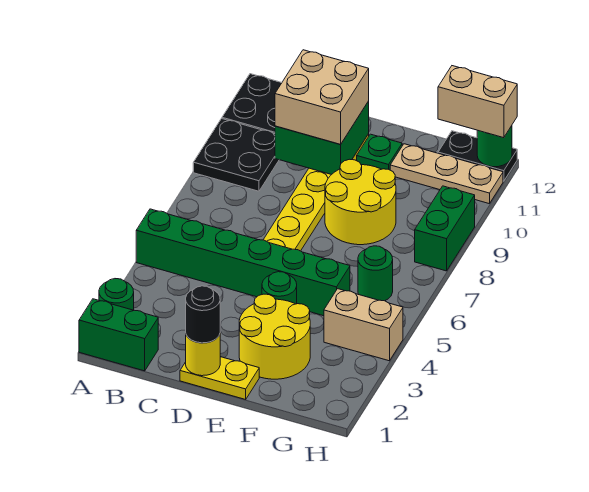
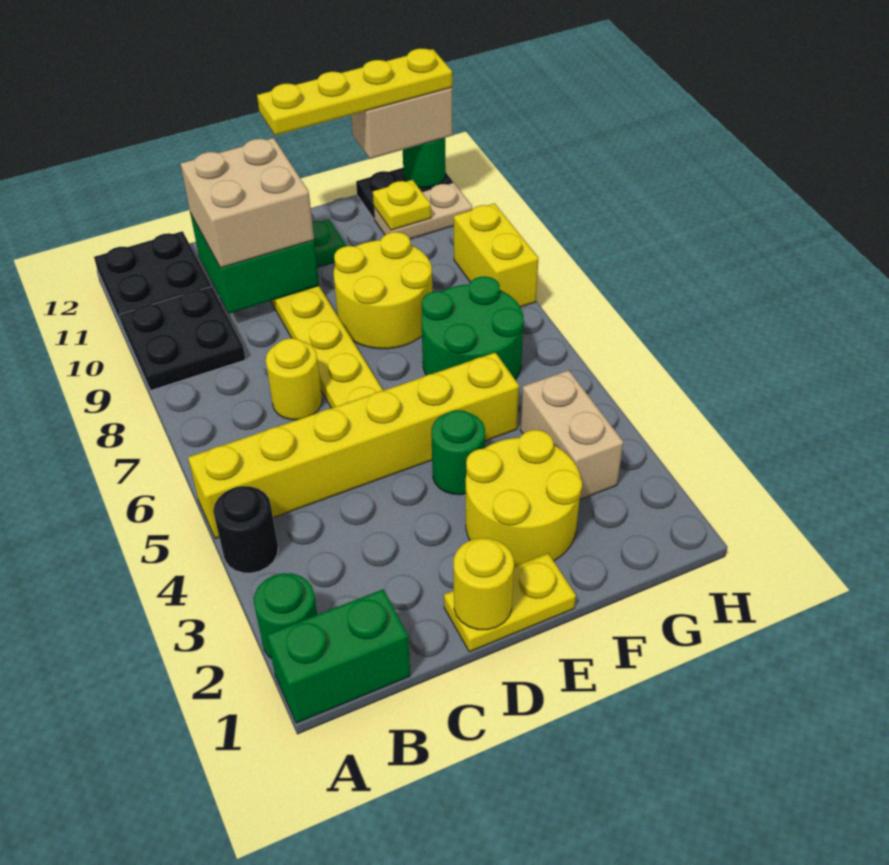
green 1x6 brick [136,209,350,316] -> yellow 1x6 brick [188,352,519,539]
none -> yellow 1x1 round brick [266,338,322,420]
black 1x1 round brick [186,286,220,343] -> black 1x1 round brick moved to [213,486,278,573]
none -> yellow 1x4 plate [257,49,452,135]
tan 1x3 plate [390,144,503,204] -> tan 1x2 plate [374,183,472,239]
tan 1x2 brick [324,289,403,361] -> tan 1x2 brick turned to [521,370,623,500]
green 1x1 round brick [358,246,393,301] -> green 2x2 round brick [421,276,524,380]
none -> yellow 1x1 plate [373,180,431,230]
green 1x2 brick [415,186,475,271] -> yellow 1x2 brick [454,203,538,307]

